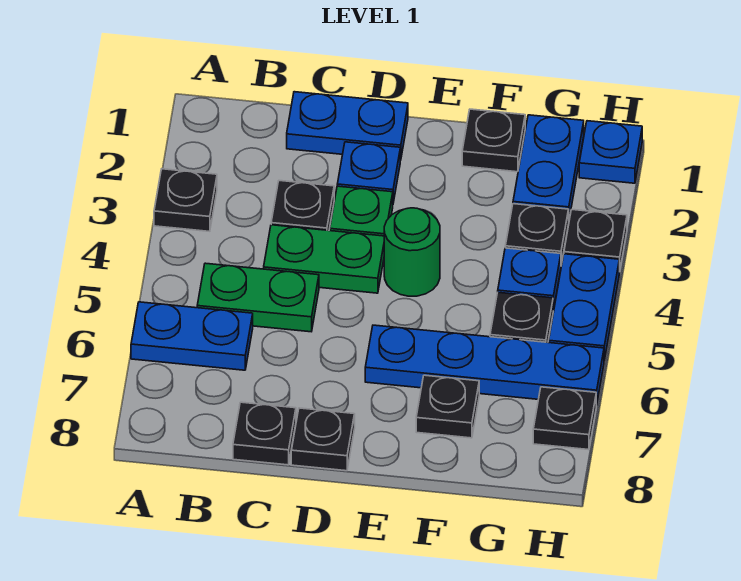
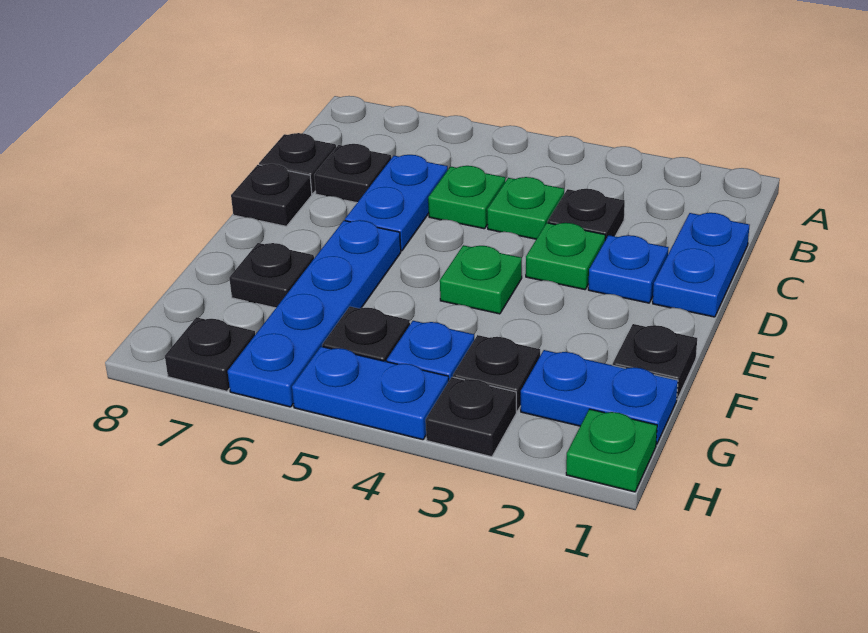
black 1x1 plate [154,169,217,231] -> black 1x1 plate moved to [314,144,391,203]
blue 1x2 plate [131,302,253,370] -> blue 1x2 plate moved to [345,155,448,251]
green 1x2 plate [197,263,319,332] -> green 1x1 plate [428,166,505,229]
green 1x2 plate [264,225,384,293] -> green 1x1 plate [487,177,564,239]
green 1x1 round brick [384,208,440,296] -> green 1x1 plate [440,245,522,314]
blue 1x1 plate [579,121,642,183] -> green 1x1 plate [566,409,657,492]

